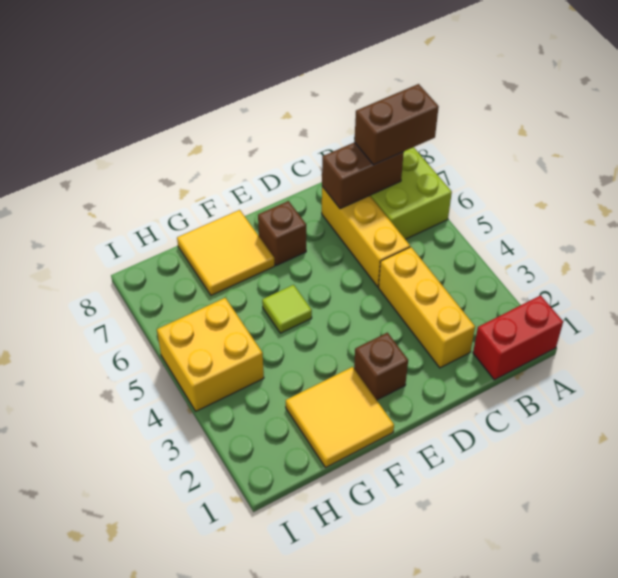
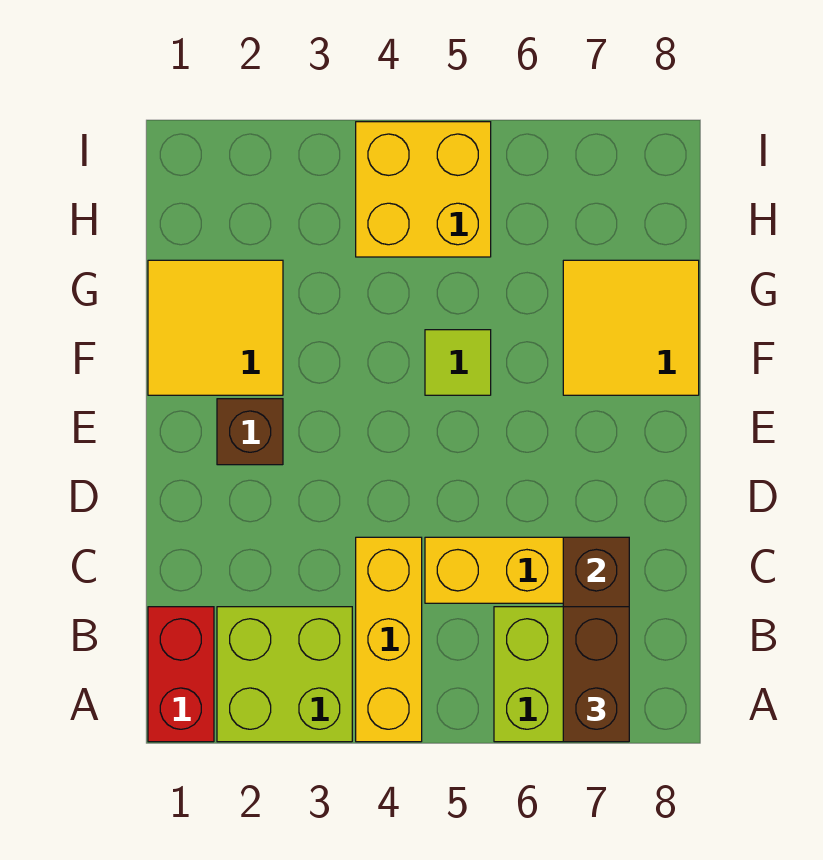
none -> lime 2x2 brick [217,607,352,742]
yellow 1x3 brick [379,247,475,368] -> yellow 1x3 brick turned to [356,537,422,742]
brown 1x1 brick [258,201,306,266] -> none

